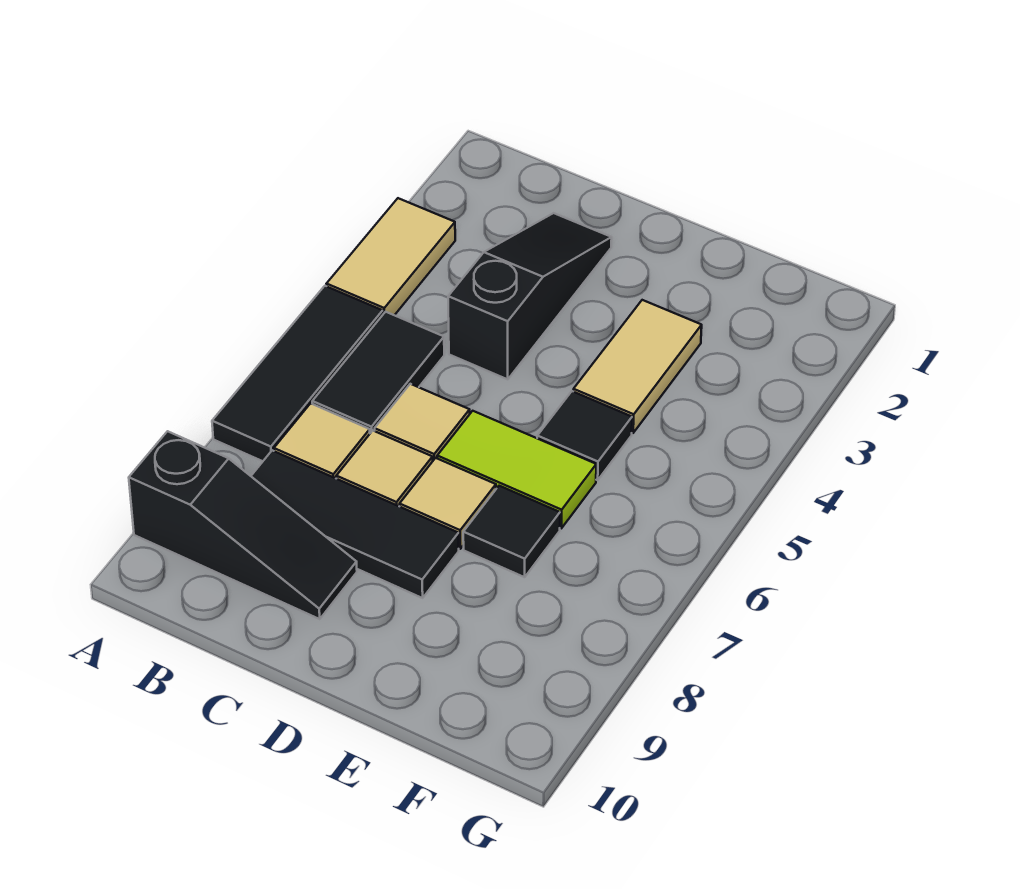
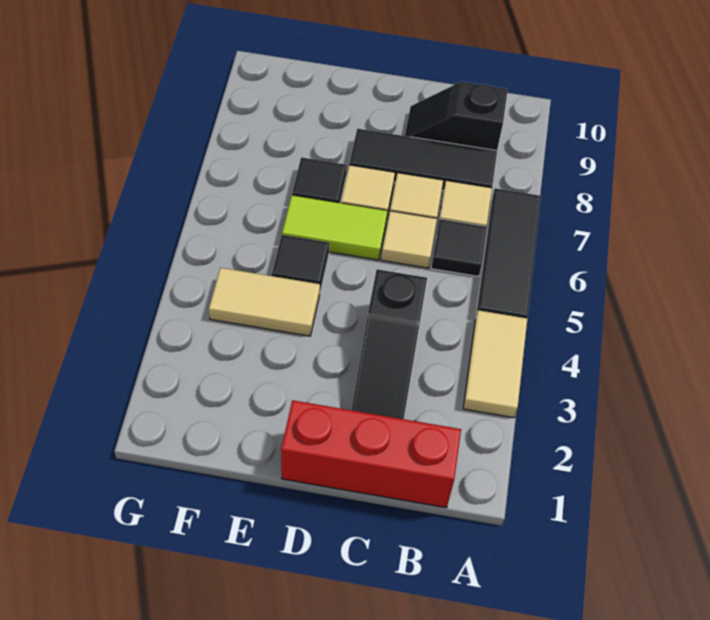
black 1x3 slope [129,431,357,619] -> black 1x2 slope [405,82,508,151]
none -> red 1x3 brick [281,400,461,508]
black 1x2 tile [312,312,444,433] -> black 1x1 tile [431,219,487,276]
tan 1x2 tile [573,300,702,433] -> tan 1x2 tile turned to [209,268,320,336]

